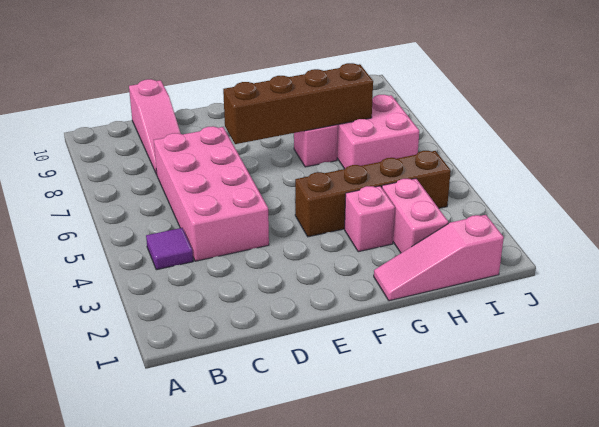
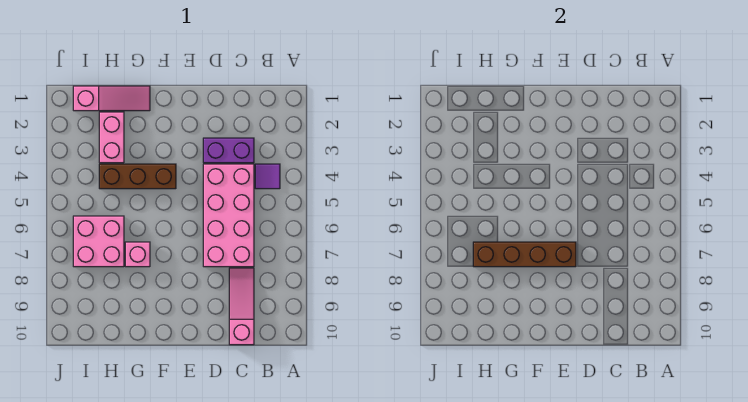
none -> purple 1x2 brick [203,138,254,163]
brown 1x4 brick [295,151,451,237] -> brown 1x3 brick [99,164,176,189]
pink 1x1 brick [345,186,395,252] -> none

